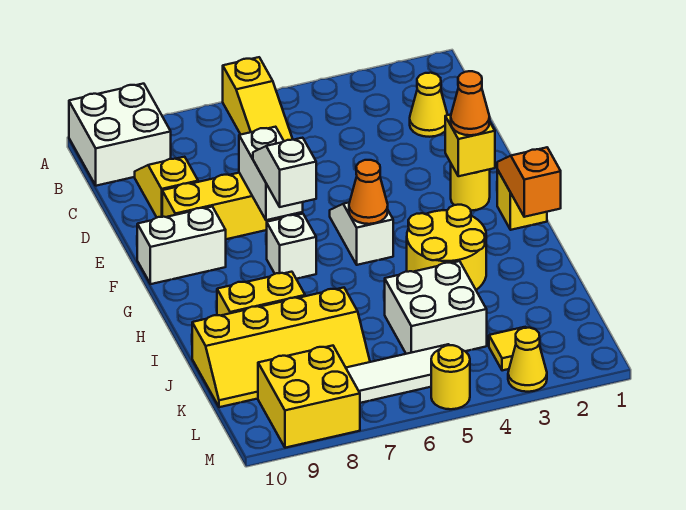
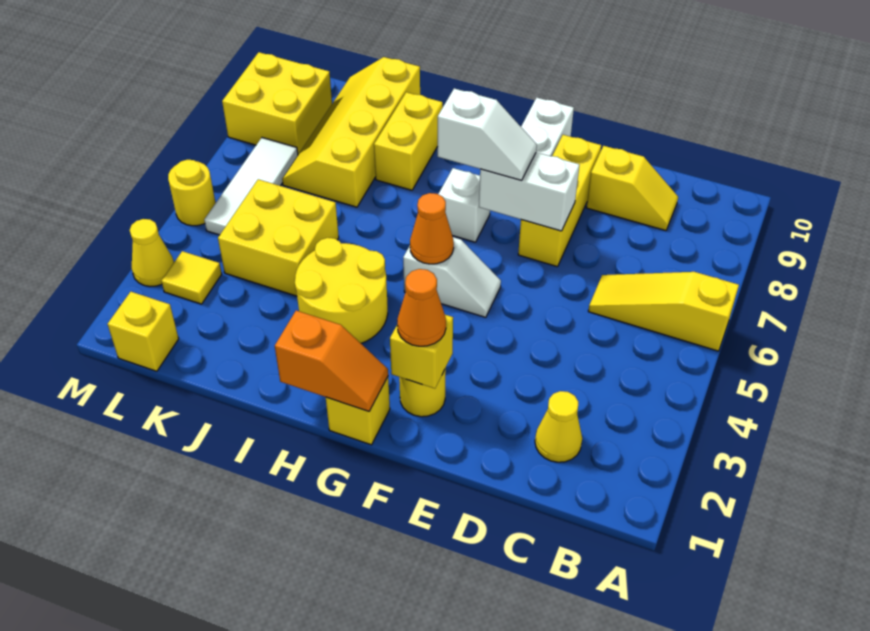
white 2x2 brick [69,84,171,186] -> none
white 2x2 brick [385,261,487,354] -> yellow 2x2 brick [218,179,339,296]
none -> yellow 1x1 brick [107,292,179,371]

